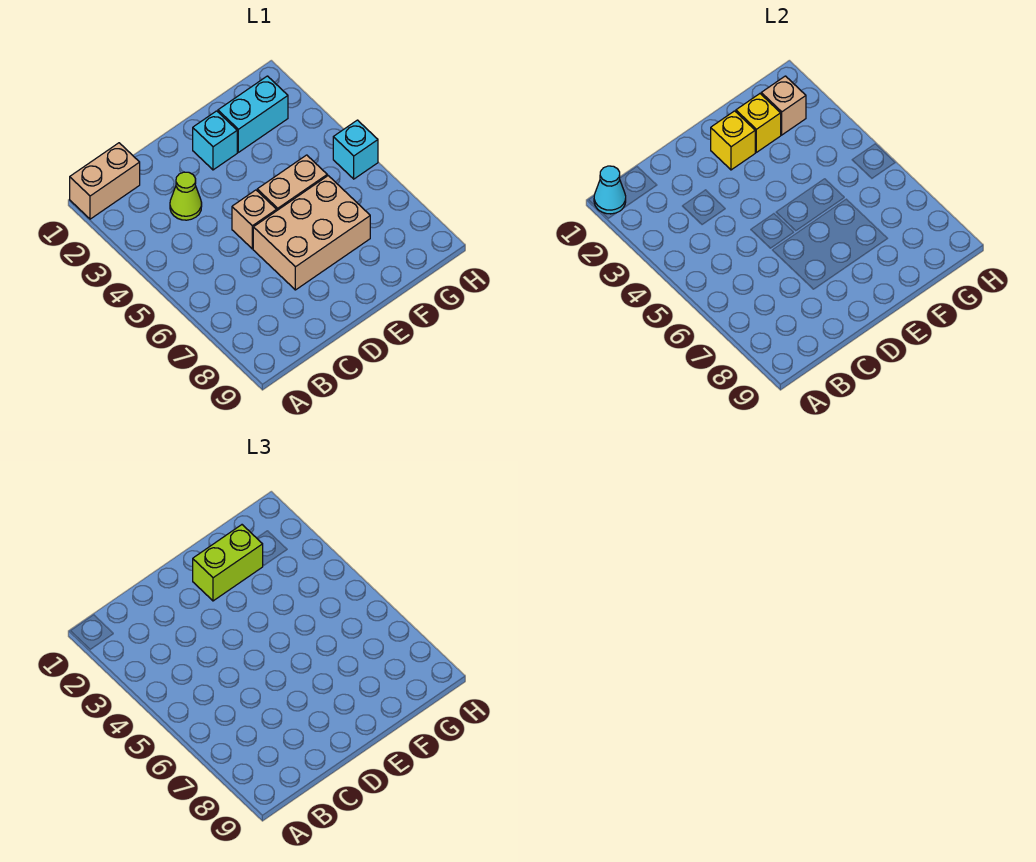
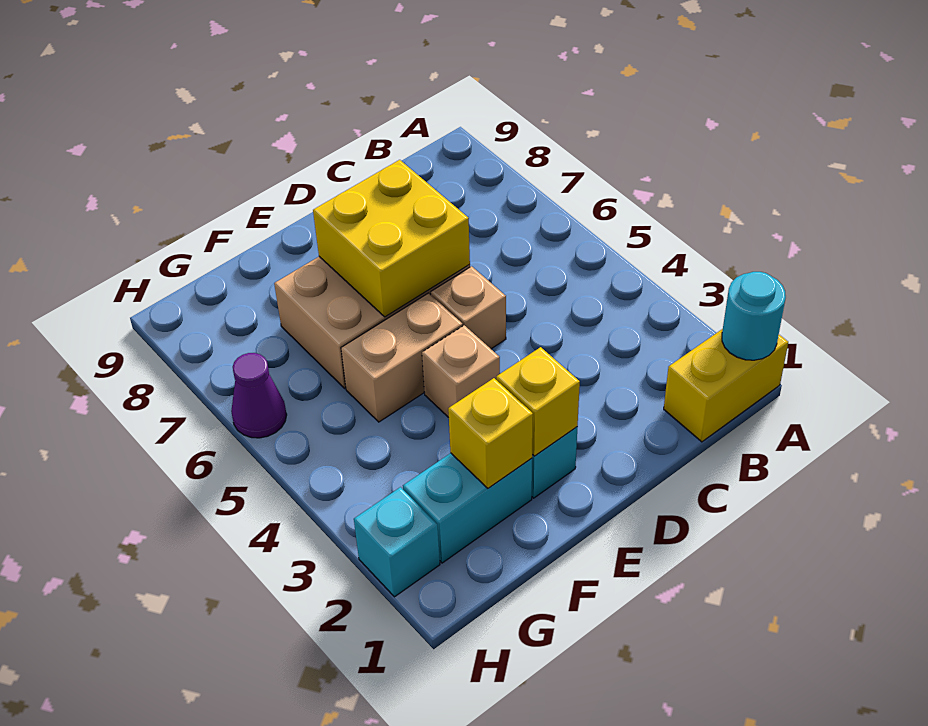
tan 1x2 brick [70,143,140,219] -> yellow 1x2 brick [664,329,788,442]
cyan 1x1 cone [594,166,626,214] -> cyan 1x1 round brick [722,272,786,360]
lime 1x1 cone [170,172,202,220] -> none
none -> yellow 2x2 brick [313,160,470,317]
lime 1x2 brick [193,525,263,601] -> none
tan 1x1 brick [761,76,806,135] -> tan 1x1 brick moved to [422,325,500,418]
cyan 1x1 brick [333,120,378,179] -> cyan 1x1 brick moved to [354,487,440,597]
none -> purple 1x1 cone [231,353,287,438]

